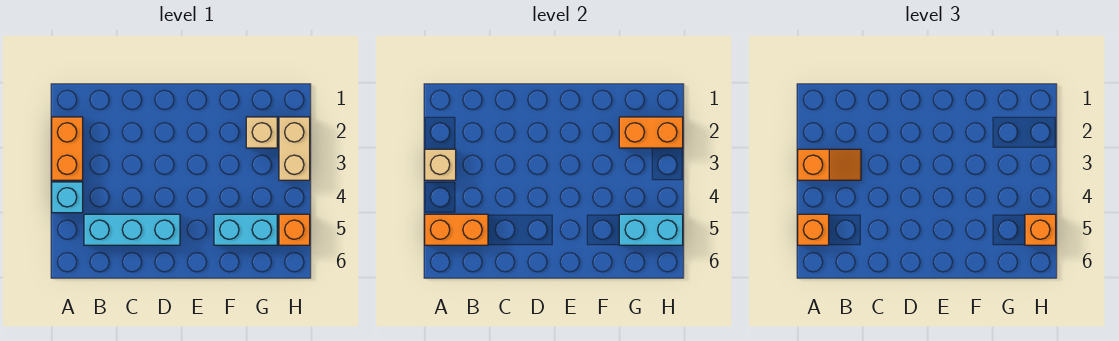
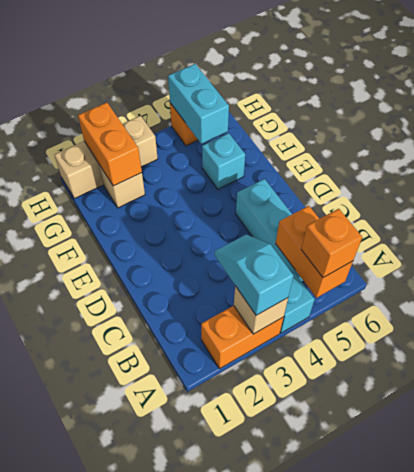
orange 1x2 slope [798,149,861,180] -> cyan 1x2 slope [215,234,293,315]
cyan 1x2 brick [214,214,277,245] -> cyan 1x1 brick [202,133,245,189]
tan 1x2 brick [279,117,310,180] -> tan 1x3 brick [55,116,158,199]
orange 1x1 brick [1025,214,1056,245] -> none

